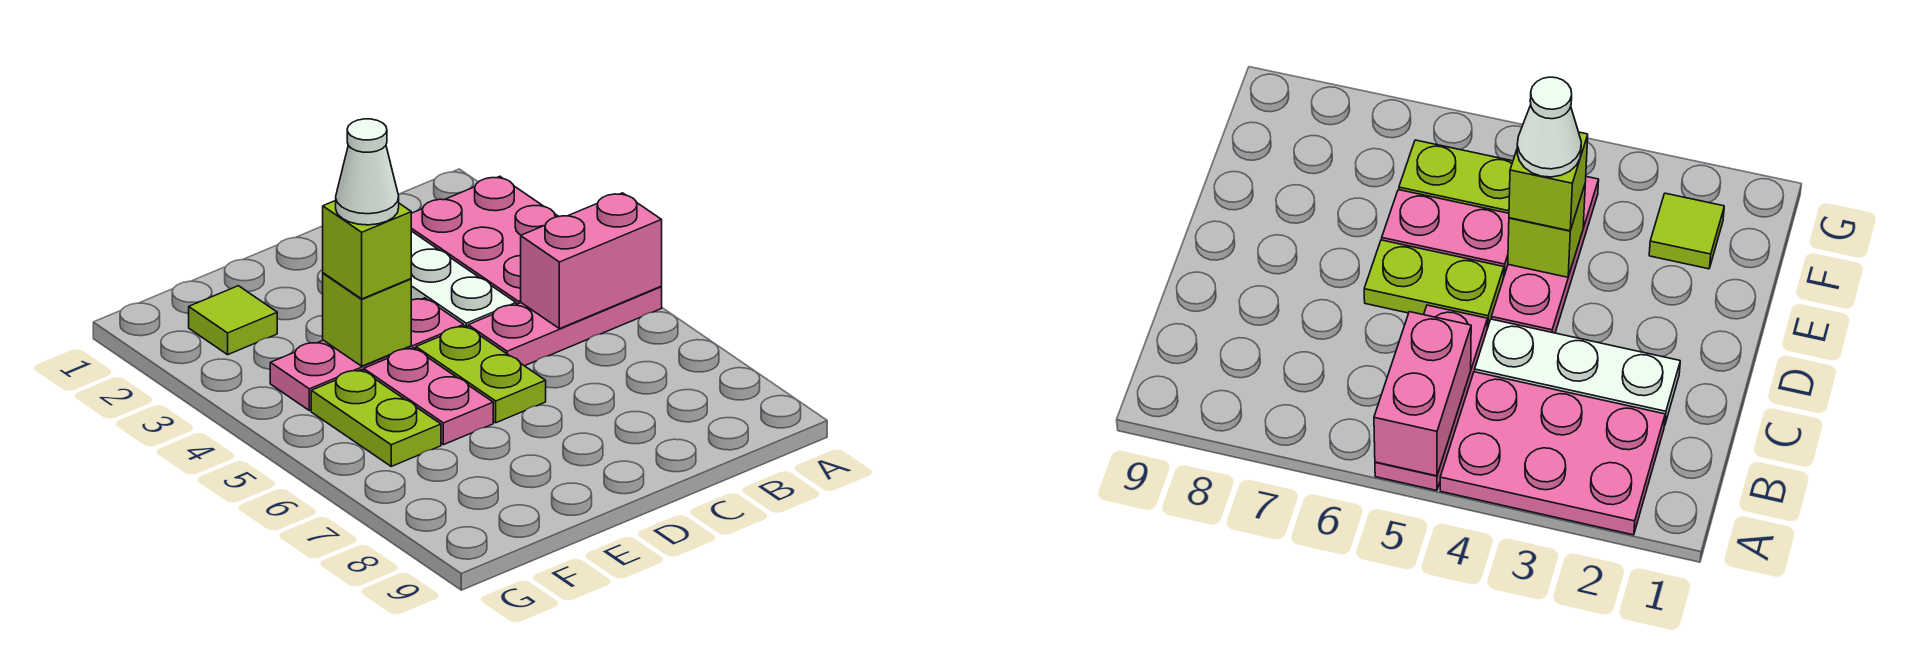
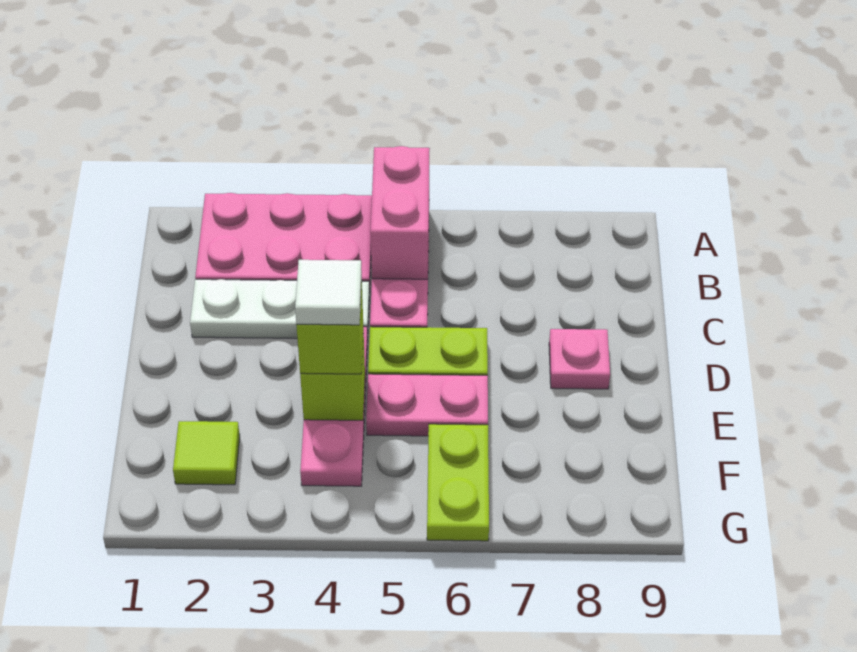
none -> pink 1x1 plate [549,329,610,389]
white 1x1 cone [336,119,399,225] -> white 1x1 tile [295,260,362,325]
lime 1x2 plate [311,370,441,466] -> lime 1x2 plate turned to [427,424,489,541]

